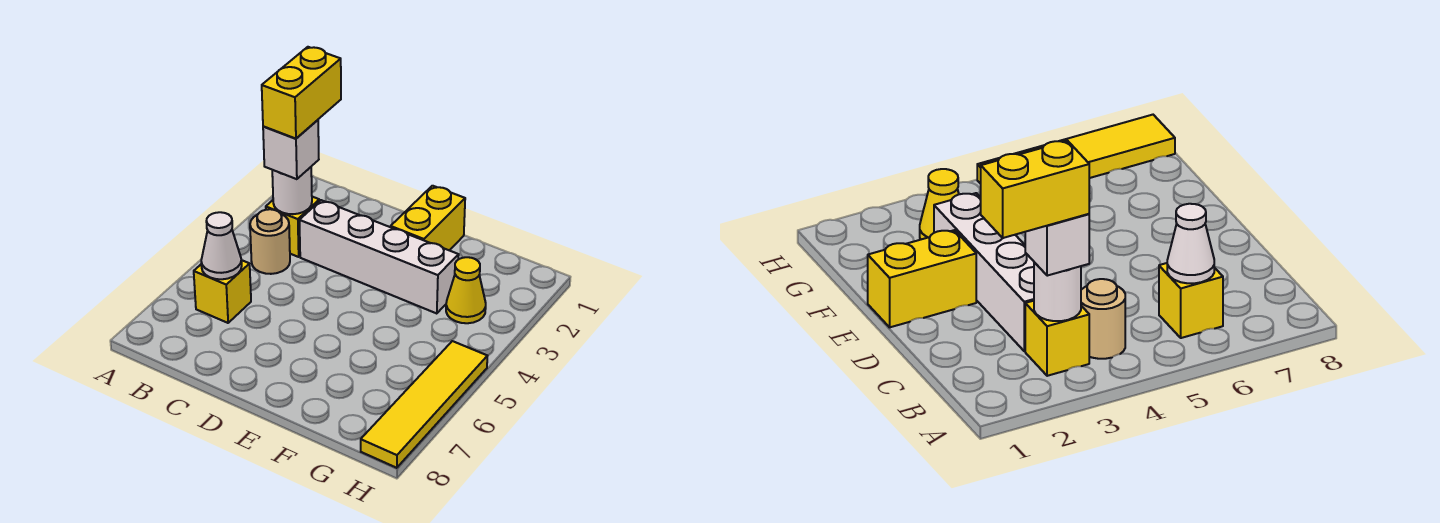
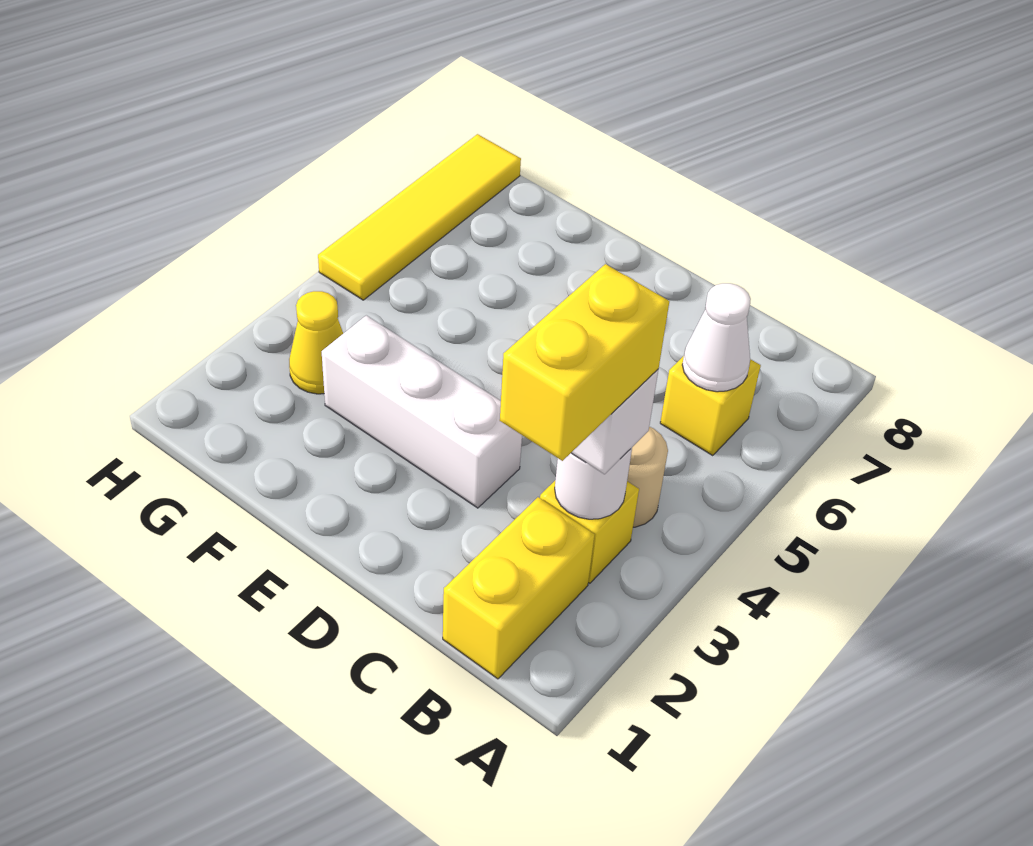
white 1x4 brick [299,200,459,314] -> white 1x3 brick [322,315,522,508]
yellow 1x2 brick [391,186,465,250] -> yellow 1x2 brick moved to [443,497,595,679]

